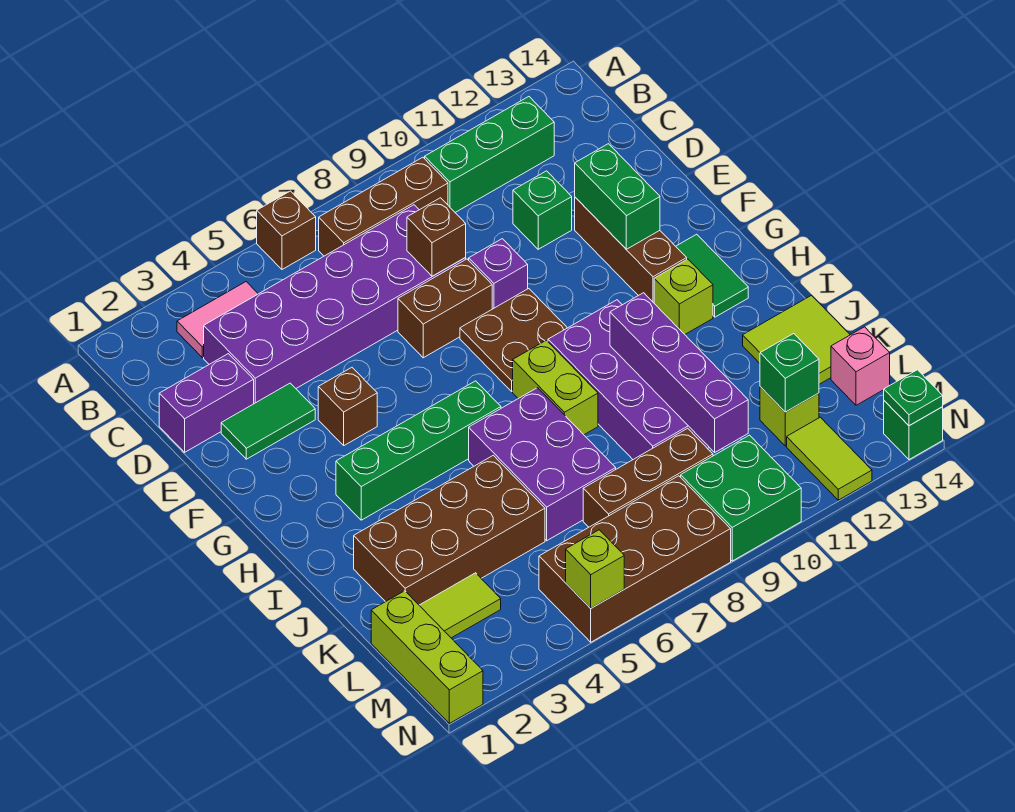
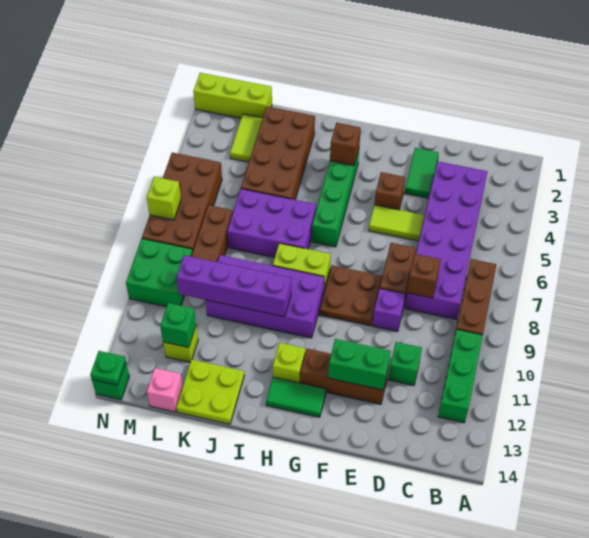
brown 1x1 brick [257,191,316,269] -> brown 1x1 brick moved to [330,123,361,165]
pink 1x2 tile [177,282,258,358] -> none
purple 1x2 brick [159,354,254,452] -> none
lime 2x2 tile [743,295,850,384] -> lime 2x2 plate [176,360,244,424]
lime 1x2 tile [787,417,872,500] -> lime 1x2 tile moved to [369,205,424,241]
lime 1x1 brick [566,530,624,608] -> lime 1x1 brick moved to [147,177,181,220]

